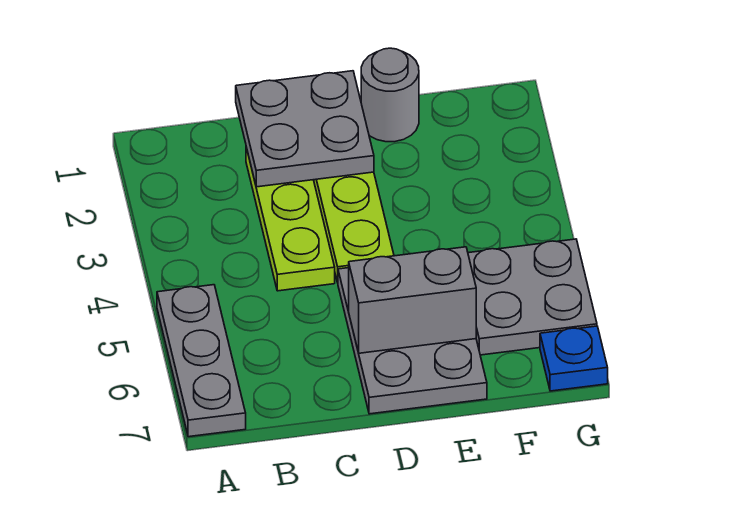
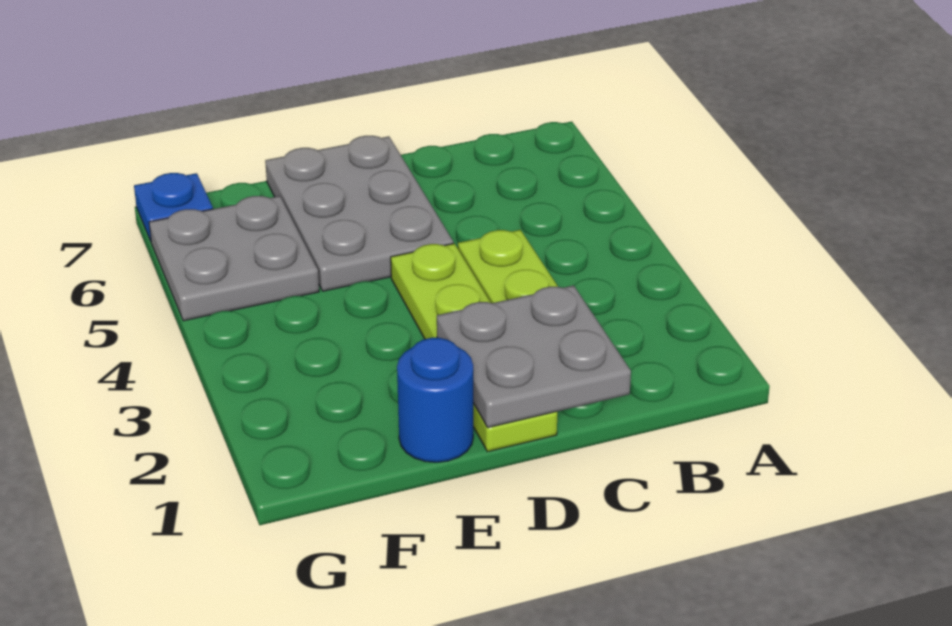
grey 1x3 plate [157,285,246,437] -> none
grey 1x2 brick [349,247,476,353] -> none
grey 1x1 round brick [361,48,419,142] -> blue 1x1 round brick [397,338,473,462]

